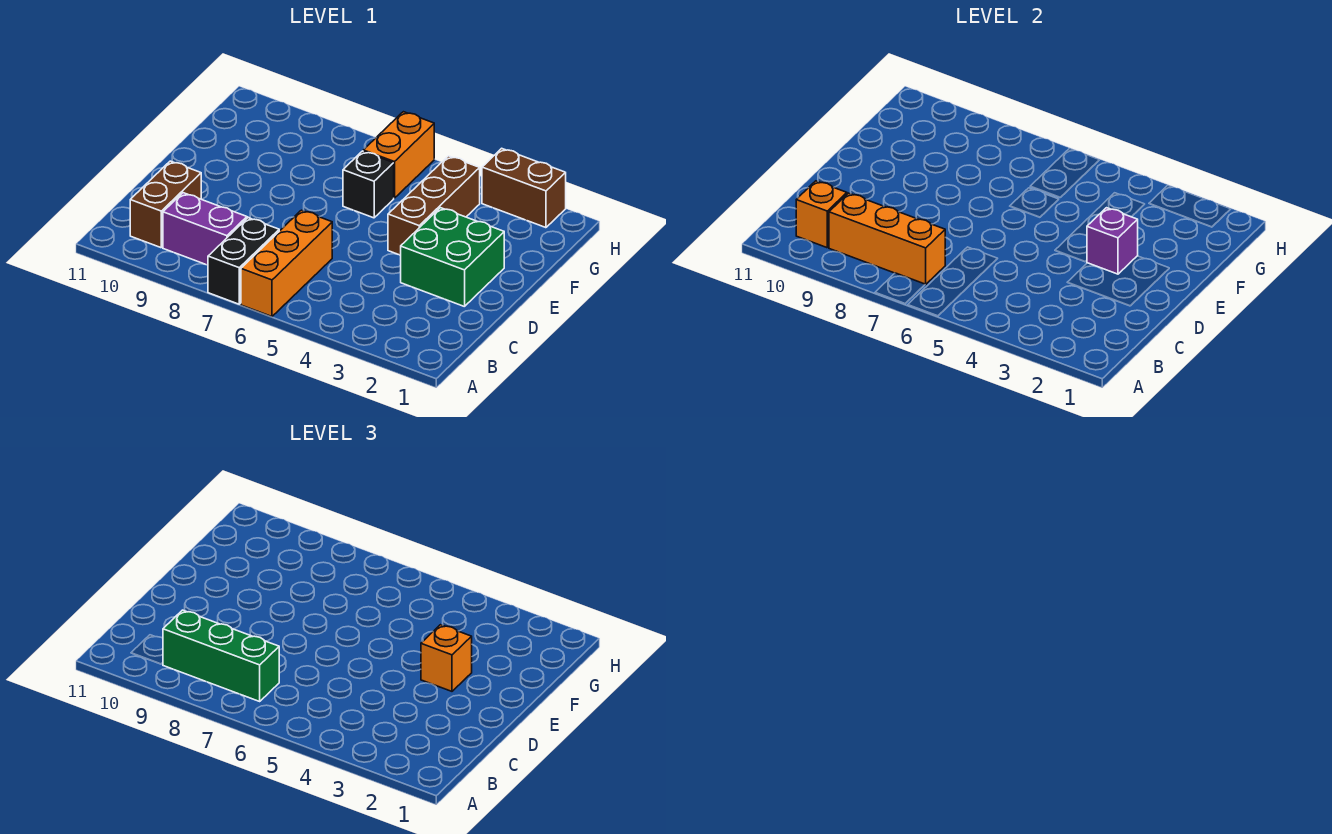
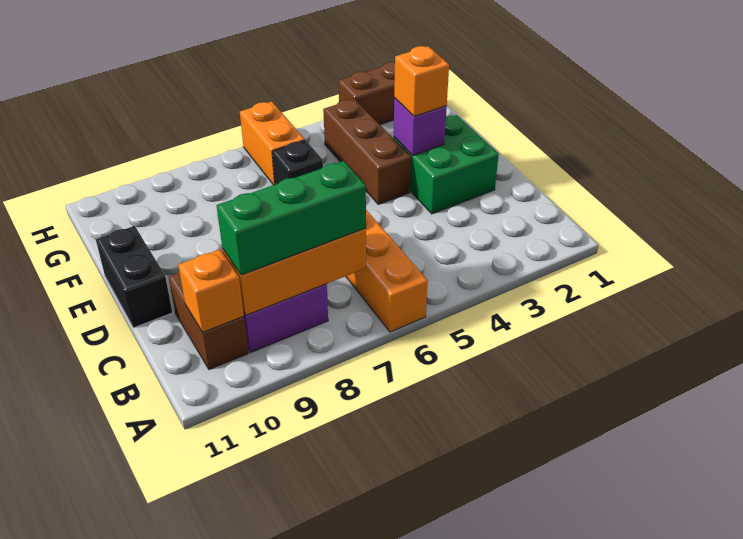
black 1x2 brick [208,218,279,304] -> black 1x2 brick moved to [96,226,173,328]

